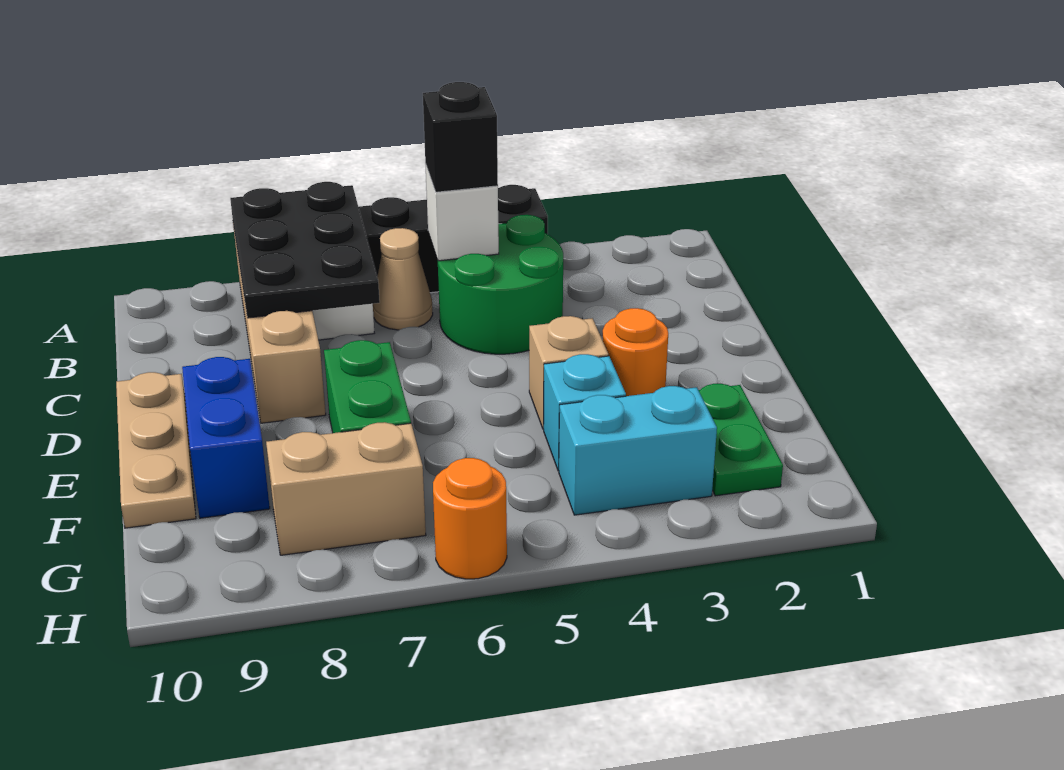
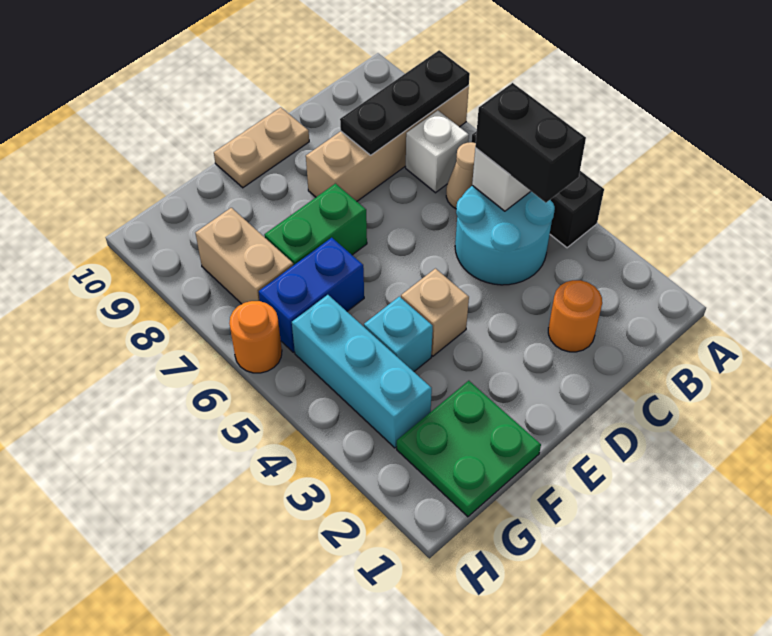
black 2x3 plate [230,182,380,318] -> black 1x3 plate [340,50,470,155]
green 2x2 round brick [438,215,563,354] -> cyan 2x2 round brick [455,186,555,285]
black 1x1 brick [423,82,498,192] -> black 1x2 brick [475,83,586,203]
tan 1x3 plate [116,372,196,528] -> tan 1x2 plate [214,107,309,188]
orange 1x1 round brick [603,308,668,396] -> orange 1x1 round brick moved to [548,280,602,352]
blue 1x2 brick [182,357,270,518] -> blue 1x2 brick moved to [259,238,364,352]
green 1x2 plate [699,384,783,496] -> green 2x2 plate [397,381,541,517]
cyan 1x2 brick [559,386,717,515] -> cyan 1x3 brick [292,295,432,448]

